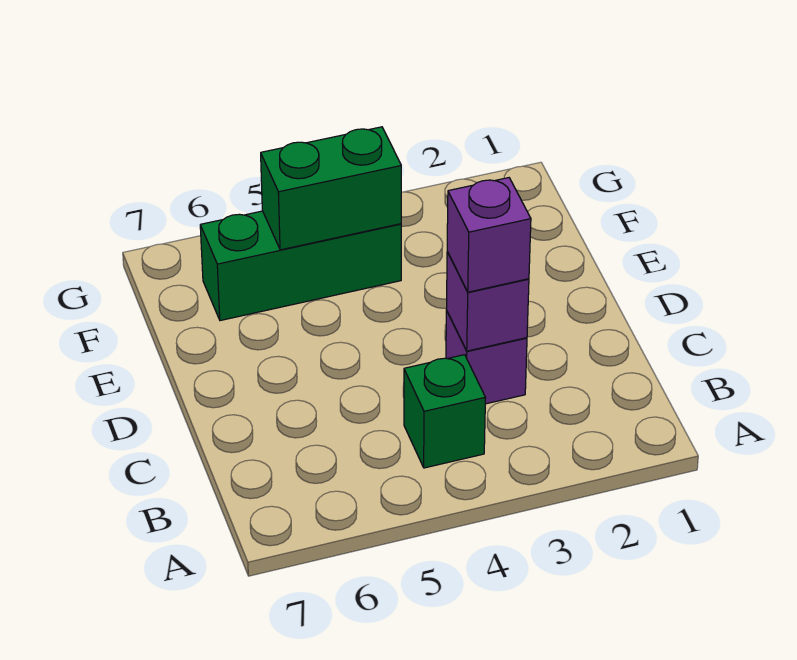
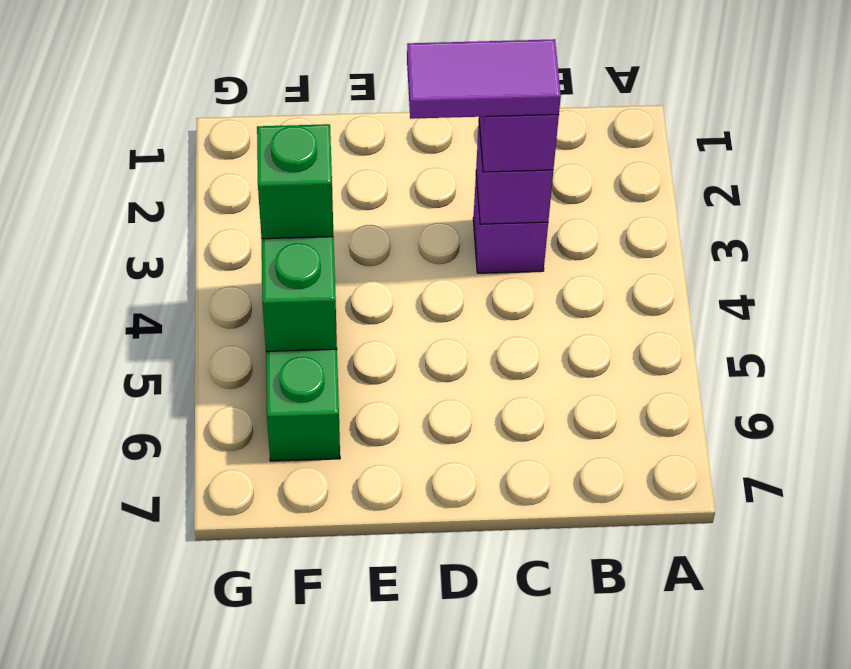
green 1x1 brick [404,355,486,468] -> green 1x1 brick moved to [257,124,333,239]
none -> purple 1x2 tile [407,39,561,119]

